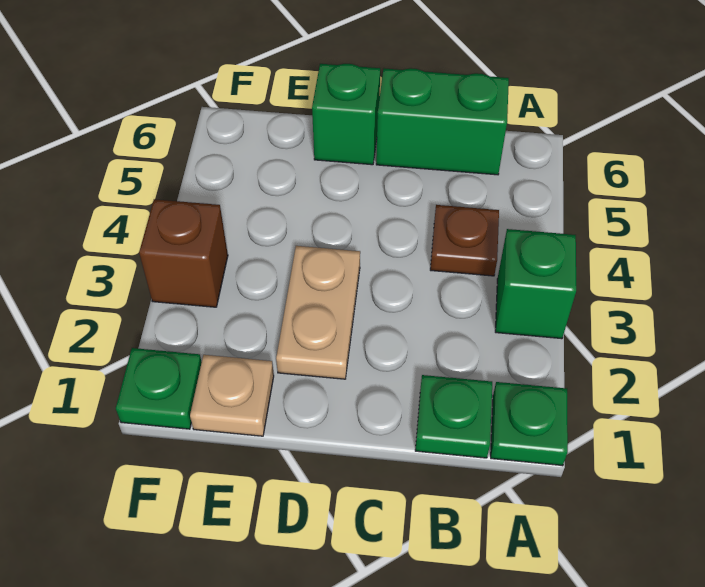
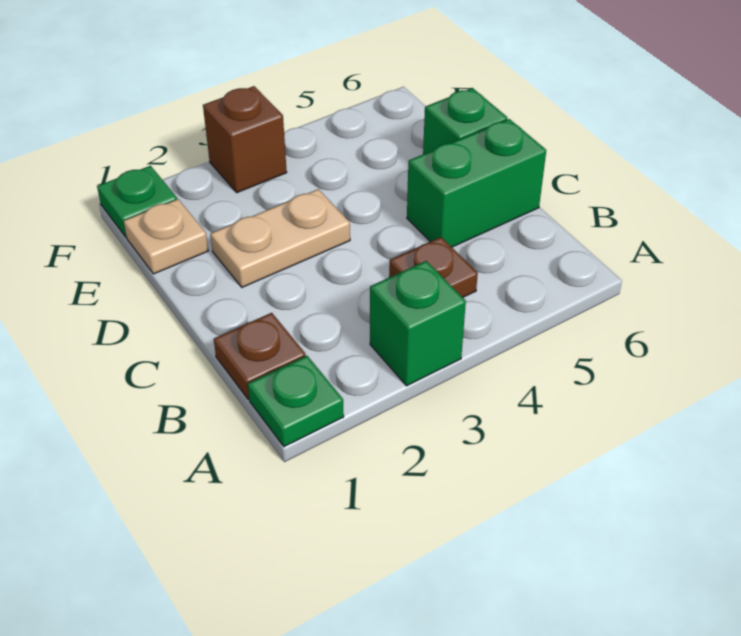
green 1x1 plate [415,375,492,458] -> brown 1x1 plate [214,313,306,399]
green 1x2 brick [376,68,509,175] -> green 1x2 brick turned to [407,119,546,247]

